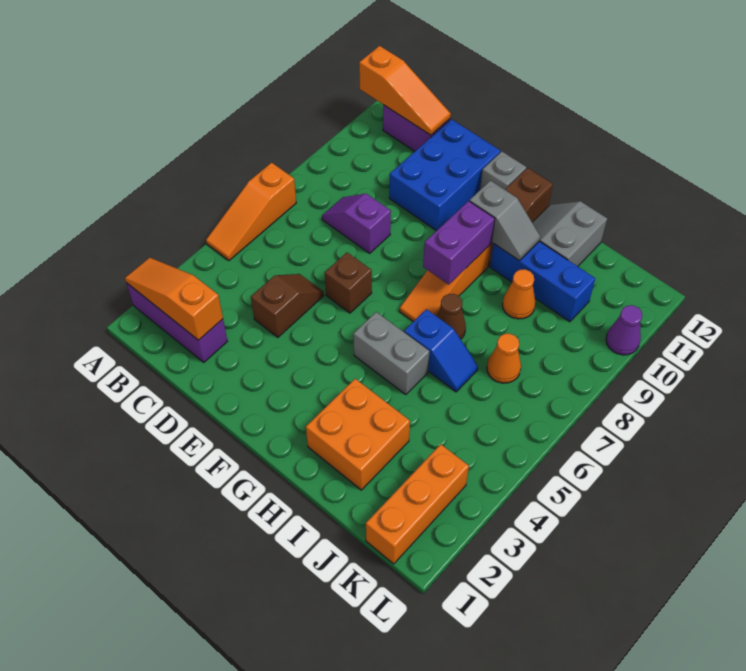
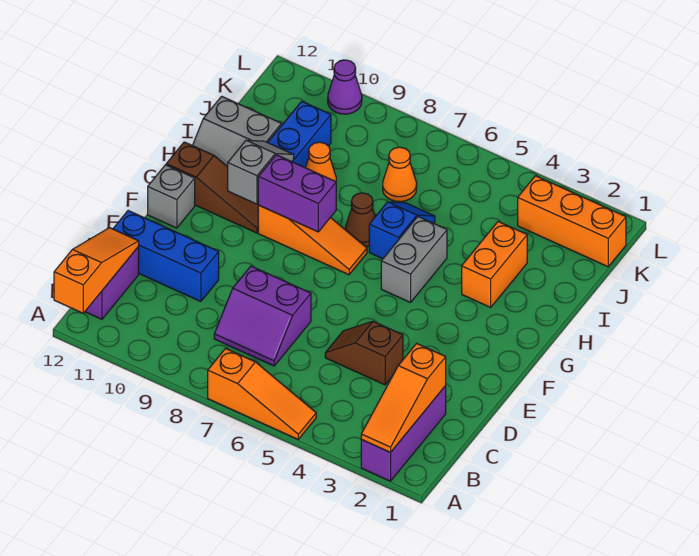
purple 1x2 slope [322,194,391,253] -> purple 2x2 slope [214,266,311,366]
blue 2x3 brick [389,119,500,231] -> blue 1x3 brick [113,211,219,302]
brown 1x1 brick [325,252,372,313] -> none
orange 2x2 brick [306,379,410,490] -> orange 1x2 brick [462,222,527,307]

